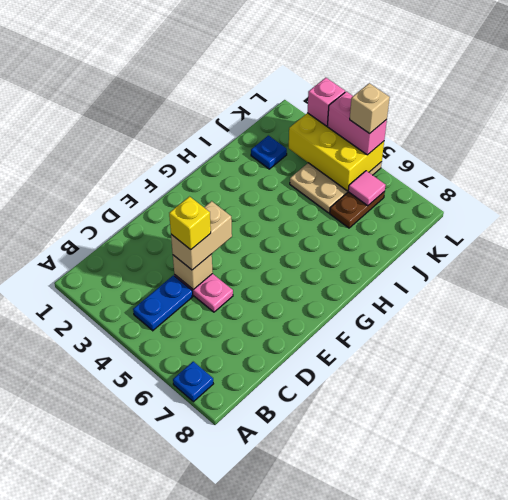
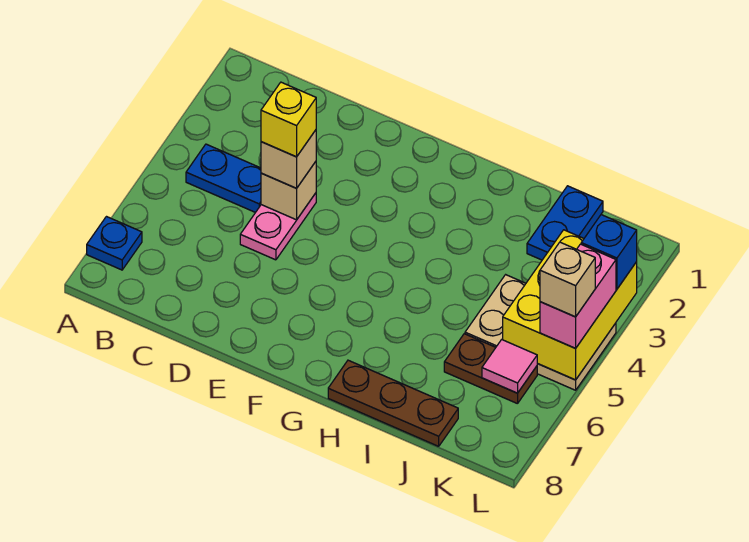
tan 1x2 brick [171,201,232,270] -> tan 1x1 brick [261,130,316,188]
none -> brown 1x3 plate [328,360,458,446]
blue 1x1 plate [251,136,287,169] -> blue 1x2 plate [527,186,603,260]
pink 1x1 brick [307,78,345,126] -> blue 1x1 brick [581,215,637,289]

